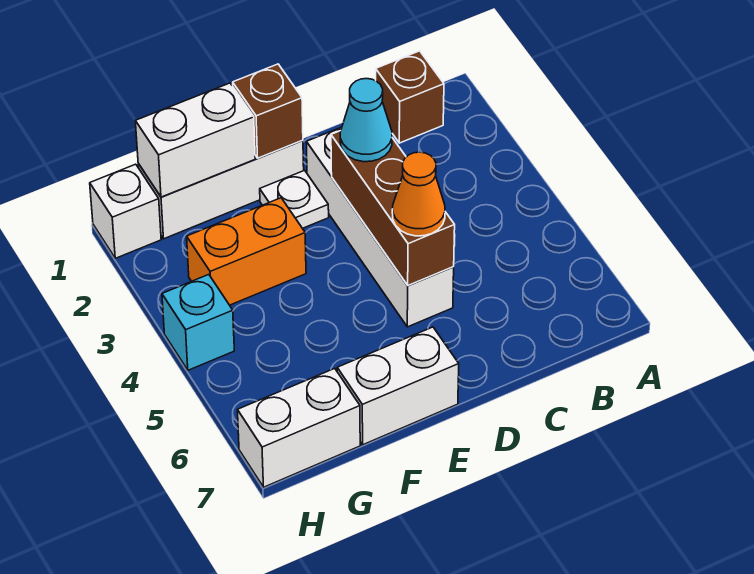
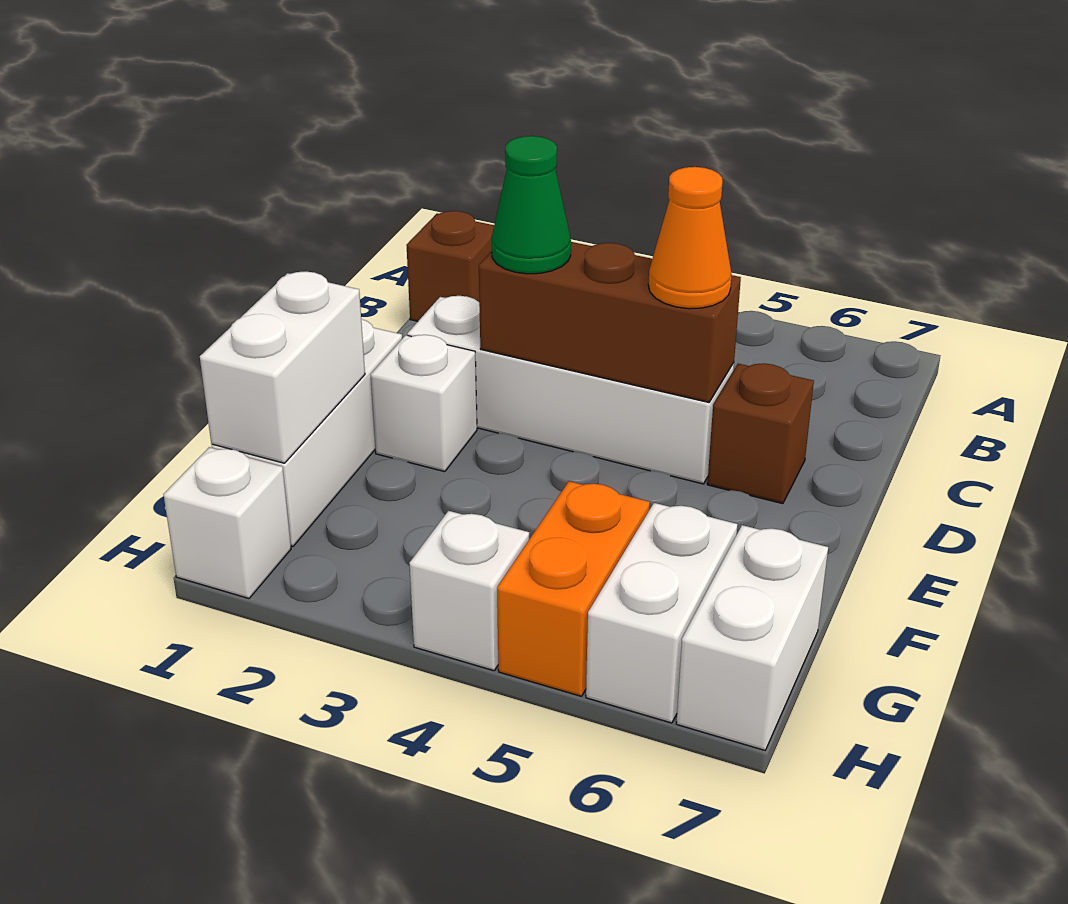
cyan 1x1 cone [340,79,392,162] -> green 1x1 cone [491,136,571,274]
brown 1x1 brick [233,64,303,158] -> brown 1x1 brick moved to [707,363,814,504]
white 1x1 plate [260,170,329,228] -> white 1x1 brick [370,335,477,472]
white 1x2 brick [337,327,459,445] -> white 1x2 brick moved to [586,503,738,723]
orange 1x2 brick [187,198,306,305] -> orange 1x2 brick moved to [497,481,650,696]
cyan 1x1 brick [162,275,234,370] -> white 1x1 brick [409,511,529,671]

